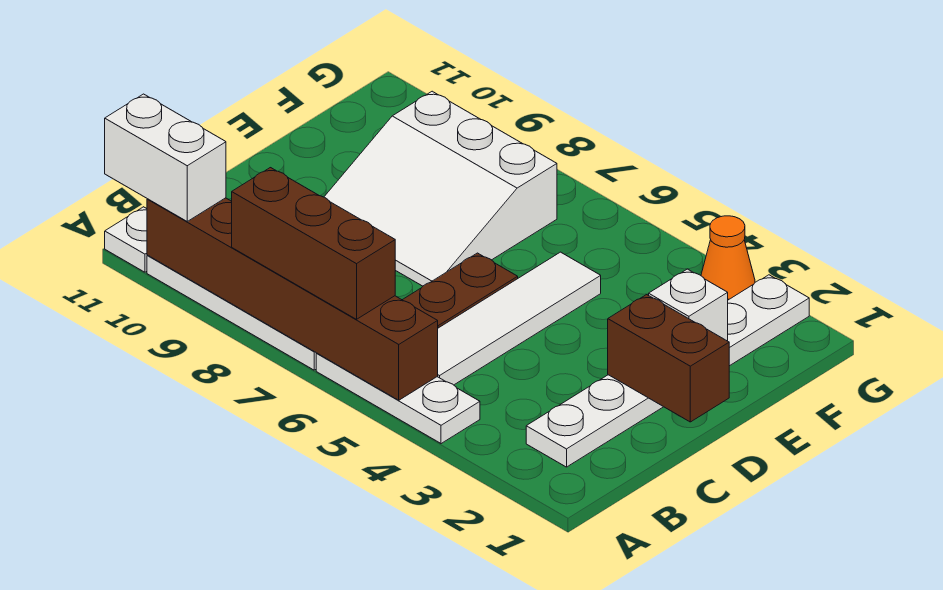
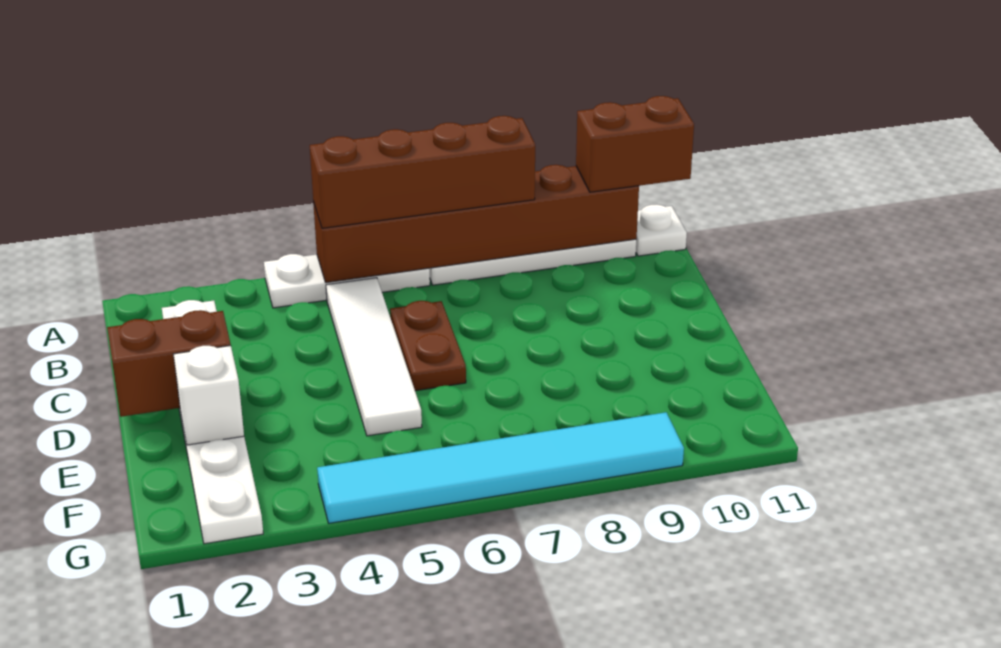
brown 1x3 brick [232,168,395,319] -> brown 1x4 brick [310,116,535,228]
white 1x2 brick [105,94,226,221] -> brown 1x2 brick [576,96,694,192]
white 3x3 slope [324,91,557,286] -> none
orange 1x1 cone [701,216,755,300] -> none
none -> cyan 1x6 tile [317,412,684,523]

